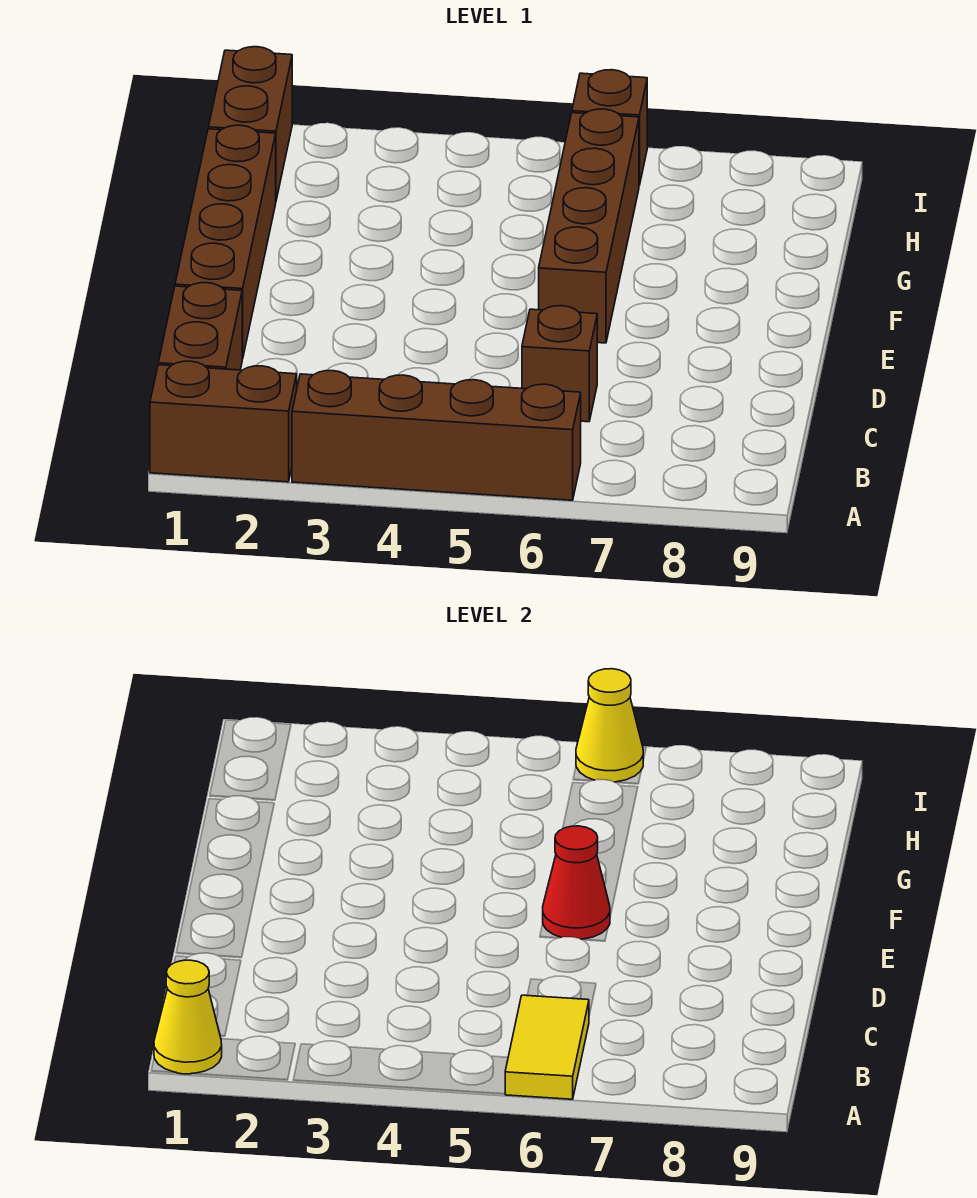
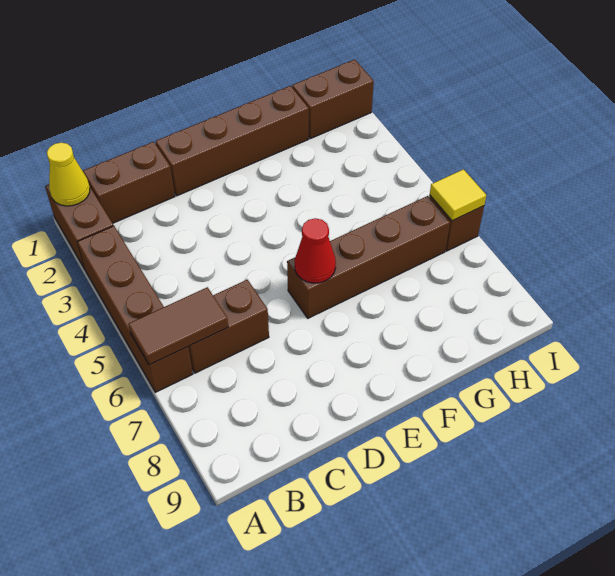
yellow 1x2 tile [505,995,589,1099] -> brown 1x2 tile [128,287,228,365]
brown 1x1 brick [522,306,597,422] -> brown 1x2 brick [188,280,269,373]
yellow 1x1 cone [576,669,643,782] -> yellow 1x1 tile [430,169,486,221]

